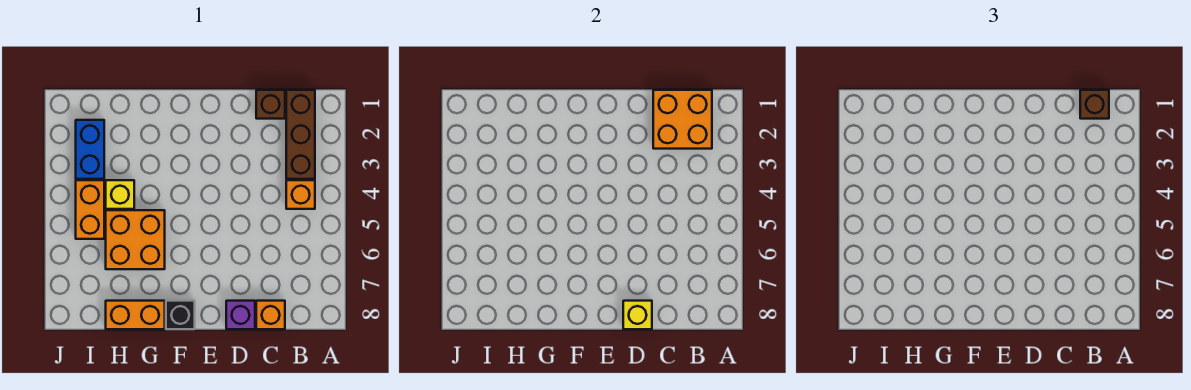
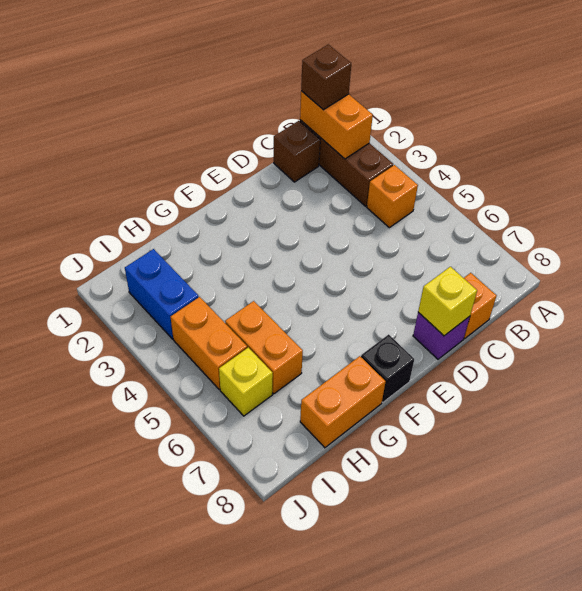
orange 2x2 brick [653,90,712,149] -> orange 1x2 brick [300,91,373,159]
orange 2x2 brick [106,210,165,269] -> orange 1x2 brick [225,301,303,394]
yellow 1x1 brick [106,180,134,209] -> yellow 1x1 brick moved to [219,348,273,416]

